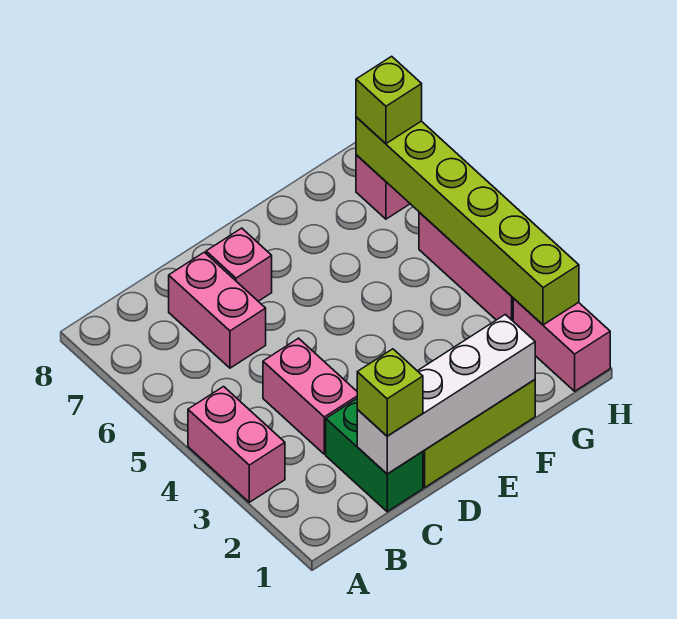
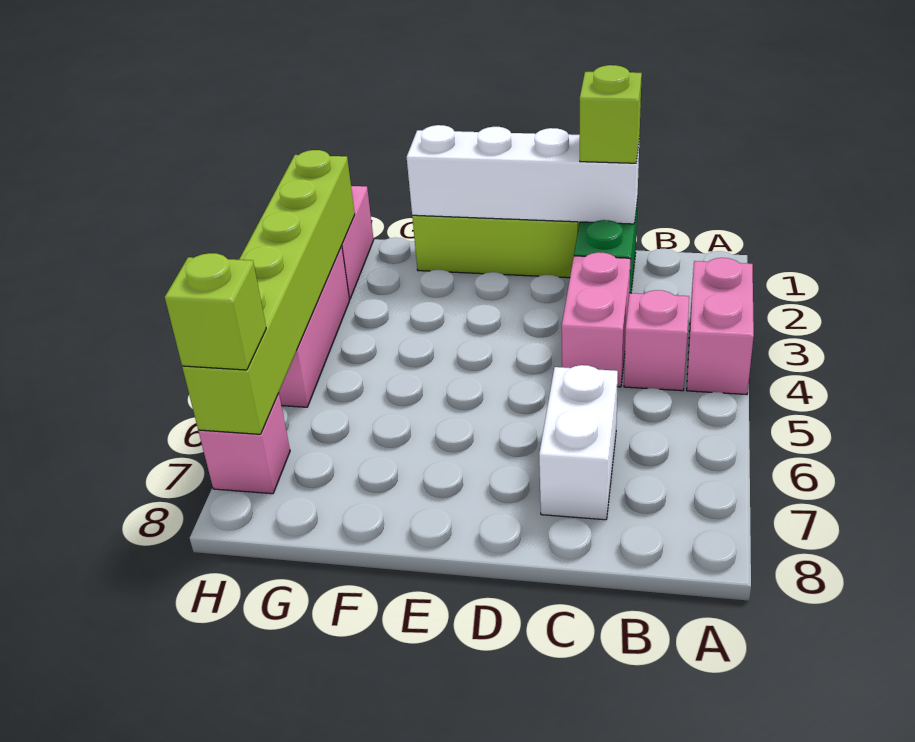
pink 1x2 brick [169,252,266,368] -> white 1x2 brick [539,365,618,520]
pink 1x1 brick [206,228,272,301] -> pink 1x1 brick moved to [624,290,689,391]

